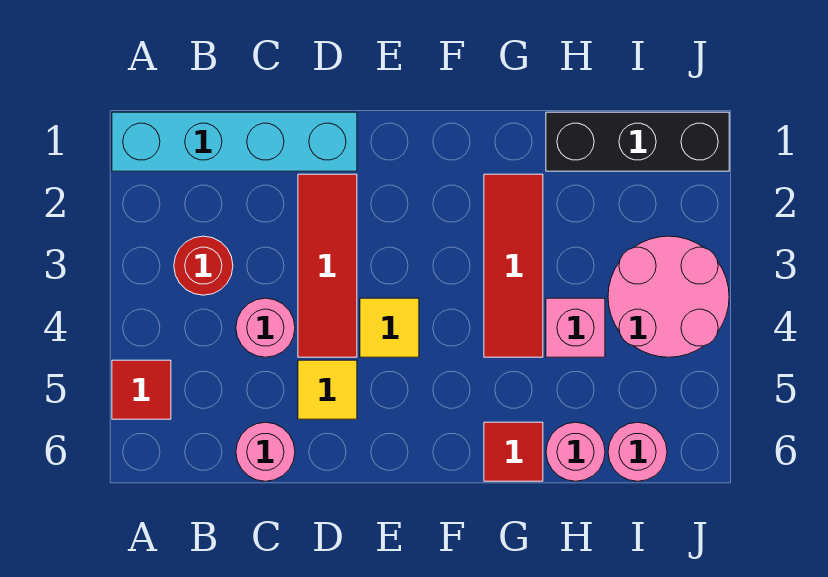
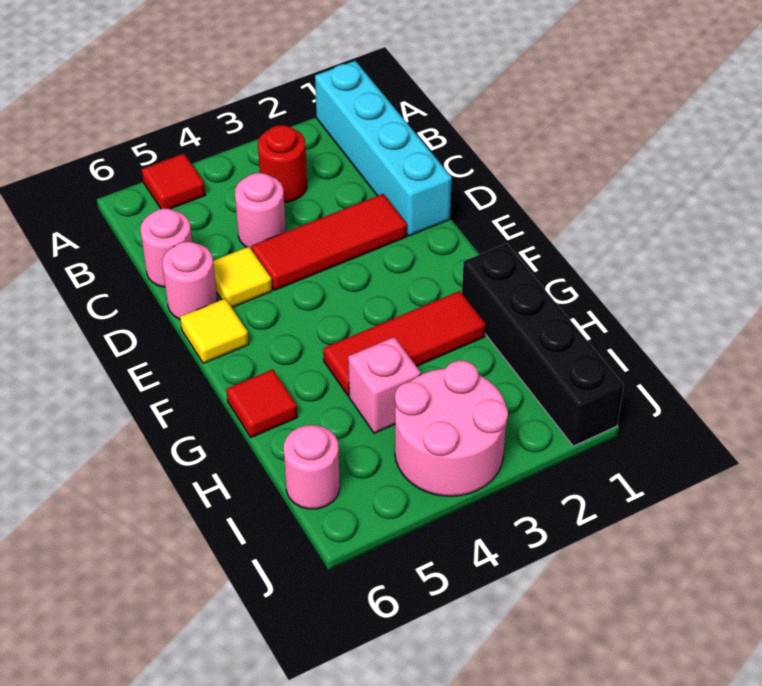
yellow 1x1 tile [360,298,419,357] -> yellow 1x1 tile moved to [180,299,249,363]
black 1x3 brick [546,112,729,171] -> black 1x4 brick [462,244,624,446]
pink 1x1 round brick [546,422,605,481] -> pink 1x1 round brick moved to [162,242,217,319]

